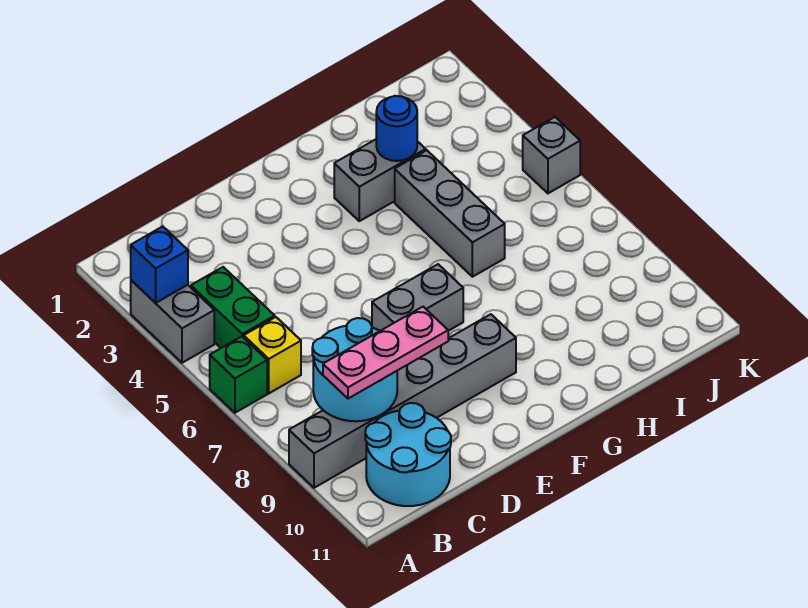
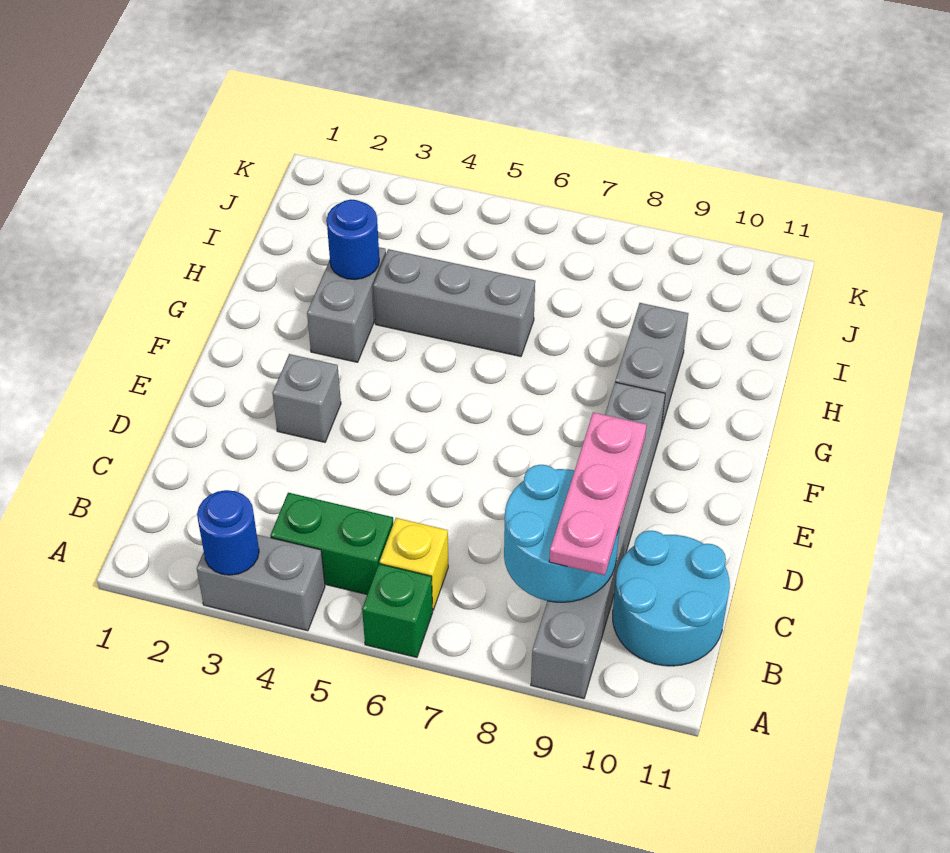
blue 1x1 brick [131,227,188,303] -> blue 1x1 round brick [197,490,259,575]
grey 1x2 brick [372,264,463,331] -> grey 1x2 brick moved to [615,303,688,429]
grey 1x1 brick [523,117,580,193] -> grey 1x1 brick moved to [272,354,341,442]

